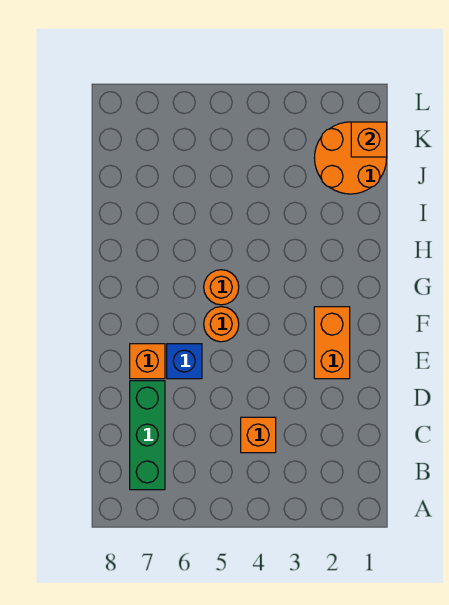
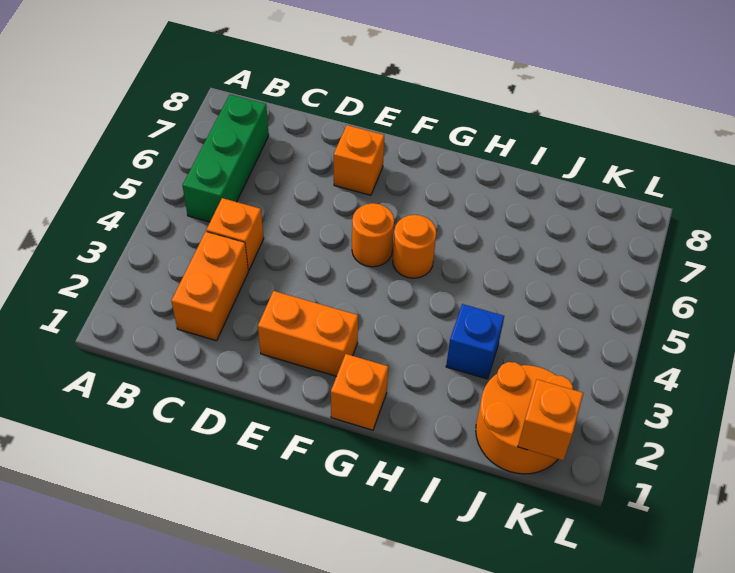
green 1x3 brick [130,381,165,490] -> green 1x3 brick turned to [182,95,269,222]
none -> orange 1x2 brick [171,232,248,341]
blue 1x1 brick [167,344,202,379] -> blue 1x1 brick moved to [446,304,504,379]
none -> orange 1x1 brick [331,354,388,430]

